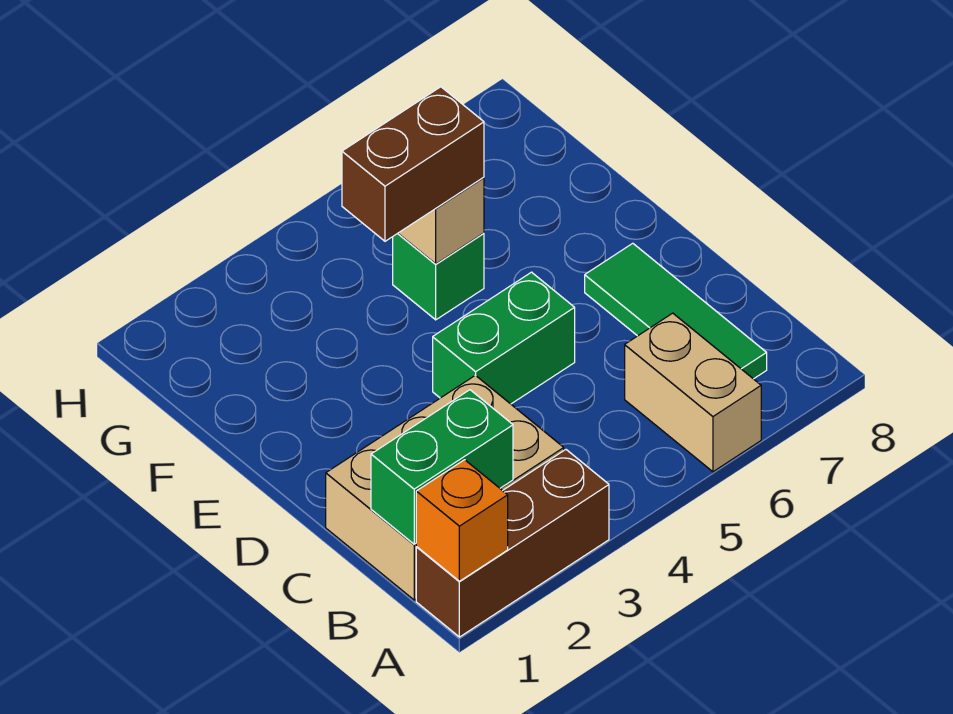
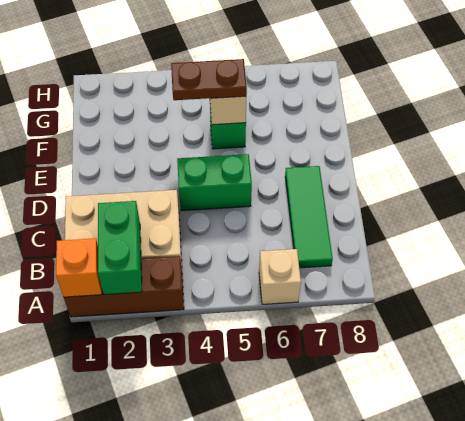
tan 1x2 brick [625,313,761,472] -> tan 1x1 brick [259,249,301,304]
green 1x2 brick [371,390,513,544] -> green 1x2 brick turned to [98,201,142,295]
brown 1x2 brick [342,87,484,241] -> brown 1x2 plate [171,59,247,100]

